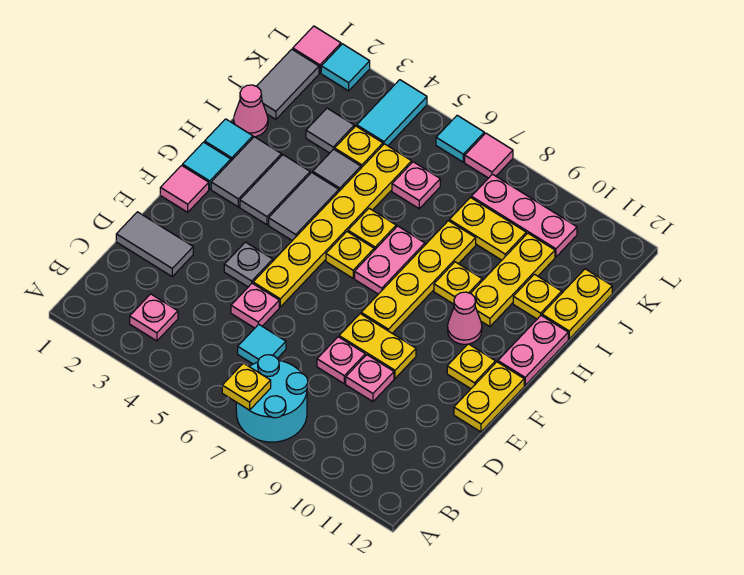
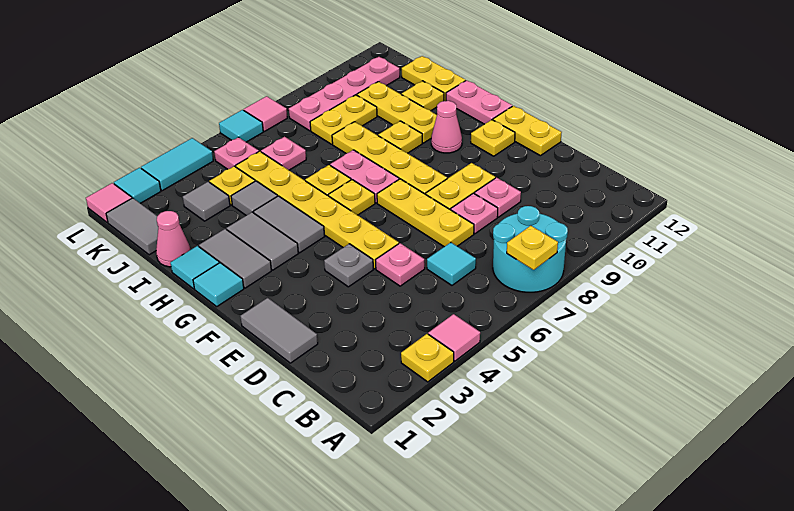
none -> yellow 1x1 plate [401,334,454,382]
pink 1x1 plate [130,294,178,341] -> pink 1x1 plate moved to [214,137,259,169]
grey 1x2 tile [116,212,193,276] -> grey 1x2 tile turned to [240,298,318,363]
none -> yellow 1x3 plate [377,179,474,247]
pink 1x1 tile [160,165,209,212] -> pink 1x1 tile moved to [428,314,480,361]
cyan 1x2 tile [357,80,427,146] -> cyan 1x2 tile turned to [141,138,213,191]
pink 1x3 plate [471,174,577,257] -> pink 1x4 plate [289,57,400,131]

